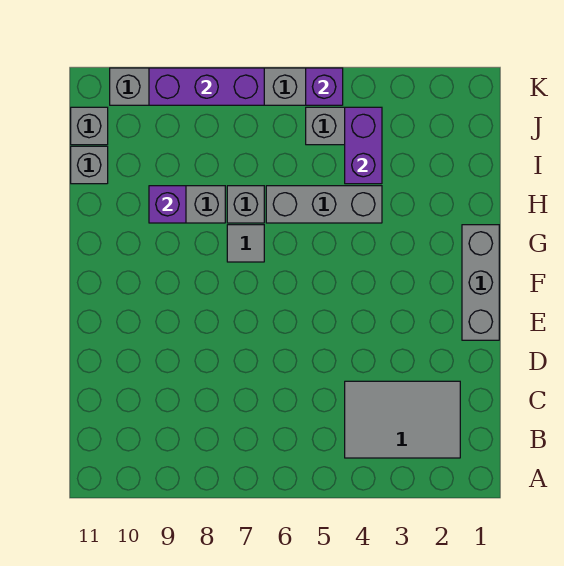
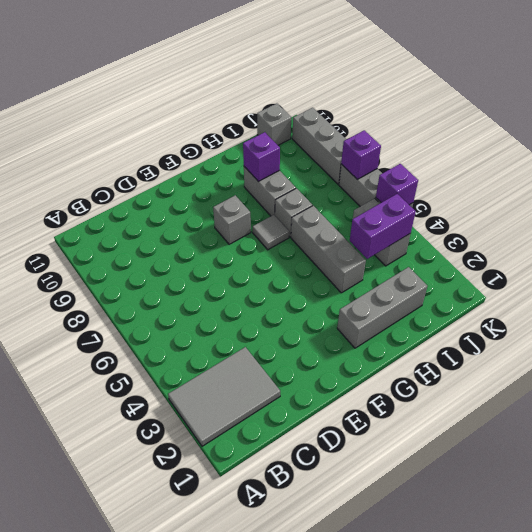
grey 2x3 tile [345,381,460,458] -> grey 2x3 tile turned to [168,347,280,446]
grey 1x3 brick [462,225,499,340] -> grey 1x3 brick moved to [337,267,427,348]
grey 1x1 brick [71,146,108,184] -> grey 1x1 brick moved to [213,195,251,244]
purple 1x3 brick [149,68,264,105] -> purple 1x1 brick [341,130,381,179]

